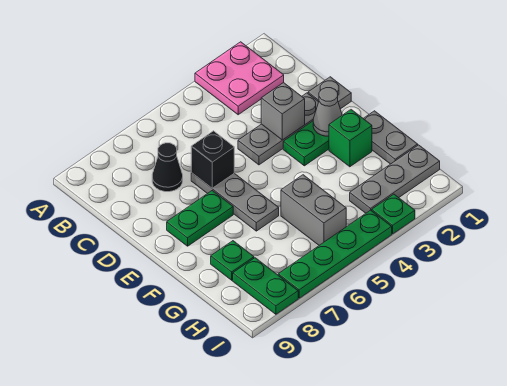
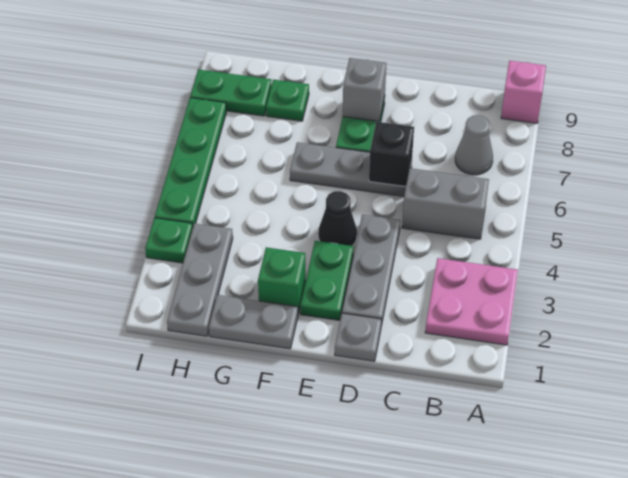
none -> pink 1x1 brick [501,61,546,123]
black 1x1 cone [152,143,183,192] -> black 1x1 cone moved to [318,191,357,246]
grey 1x1 brick [261,83,305,140] -> grey 1x1 brick moved to [343,58,386,121]
grey 1x1 cone [313,88,342,136] -> grey 1x1 cone moved to [455,115,493,175]
grey 1x2 brick [281,175,346,245] -> grey 1x2 brick moved to [402,168,489,239]

